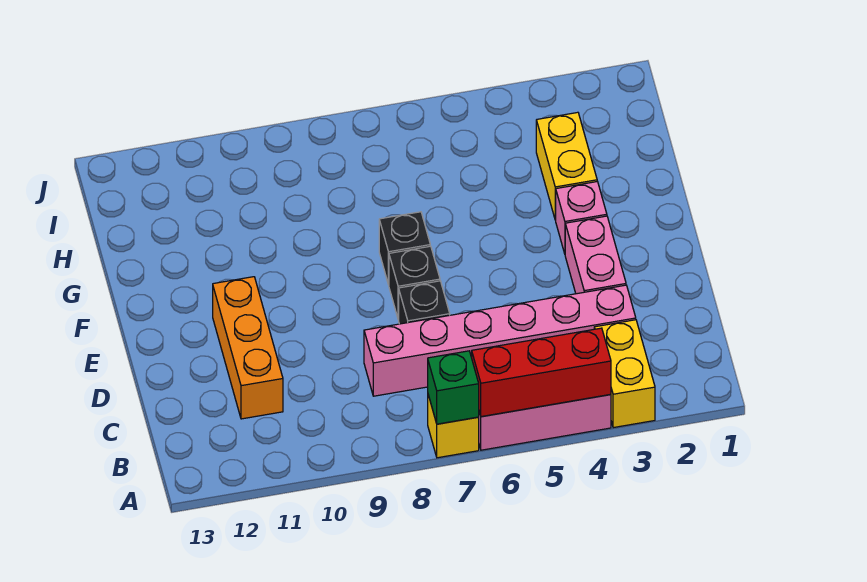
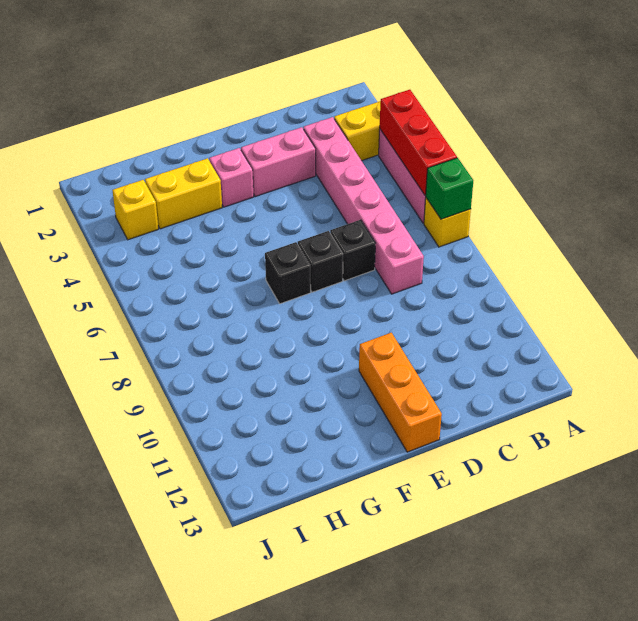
orange 1x3 brick [213,277,283,419] -> orange 1x3 brick turned to [359,333,442,452]
none -> yellow 1x1 brick [113,180,158,240]

